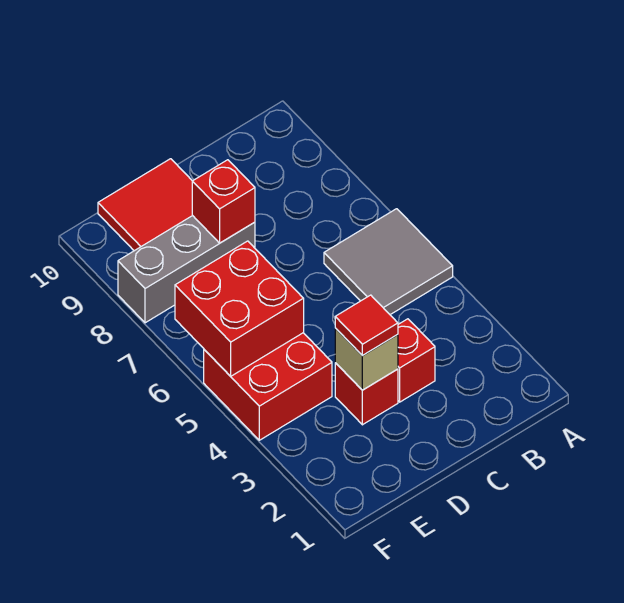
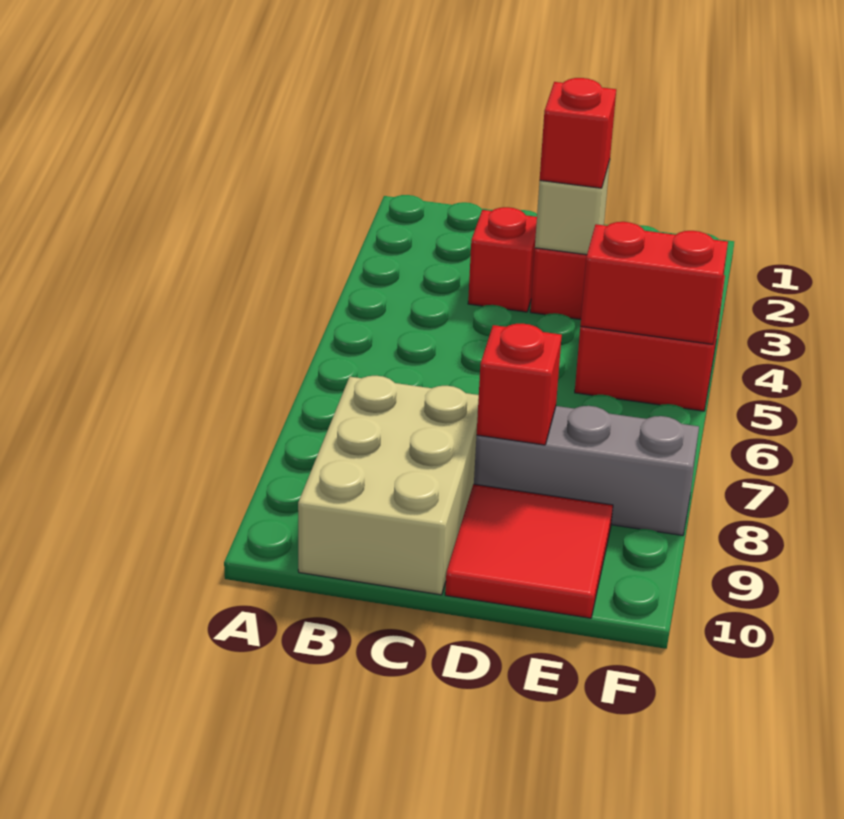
grey 2x2 tile [324,209,453,315] -> none
none -> tan 2x3 brick [298,376,479,595]
red 1x1 tile [335,295,398,356] -> red 1x1 brick [540,78,616,188]
red 2x2 brick [175,241,304,376] -> red 1x2 brick [580,222,728,344]

